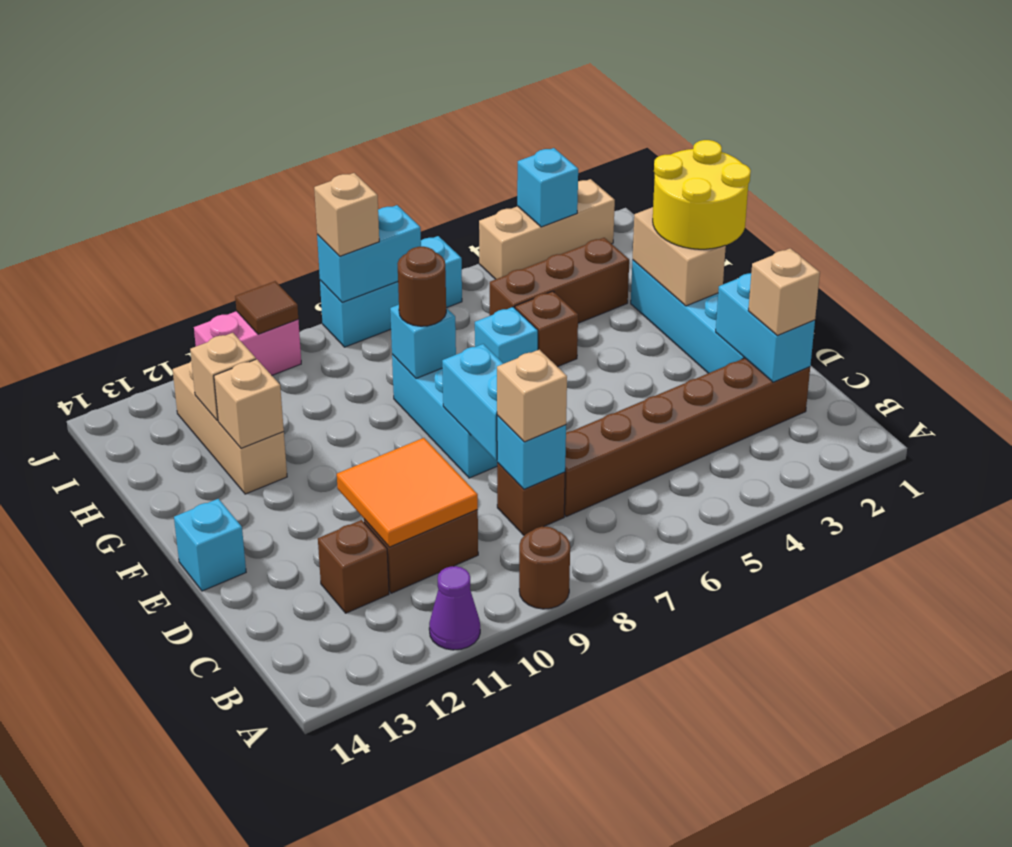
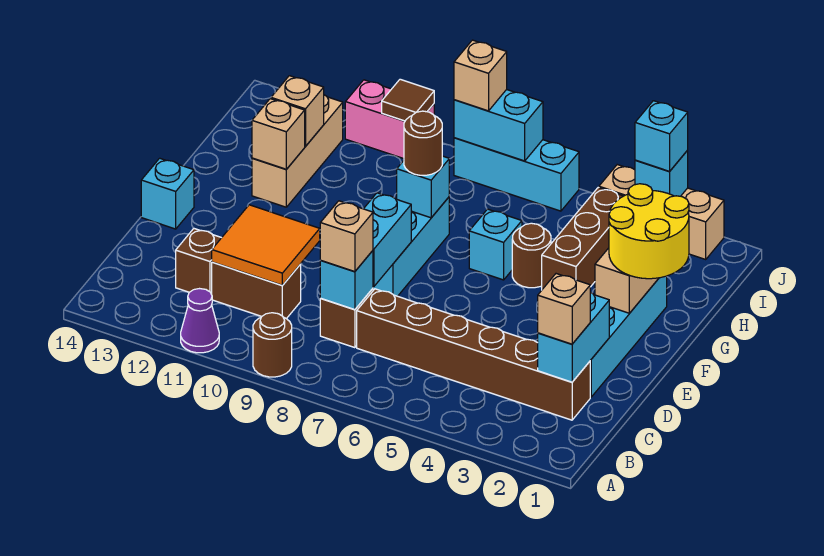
brown 1x1 brick [515,291,578,367] -> brown 1x1 round brick [512,223,551,288]
brown 1x3 brick [490,238,629,323] -> brown 1x3 brick turned to [542,188,623,289]
none -> cyan 1x1 brick [635,101,688,172]

